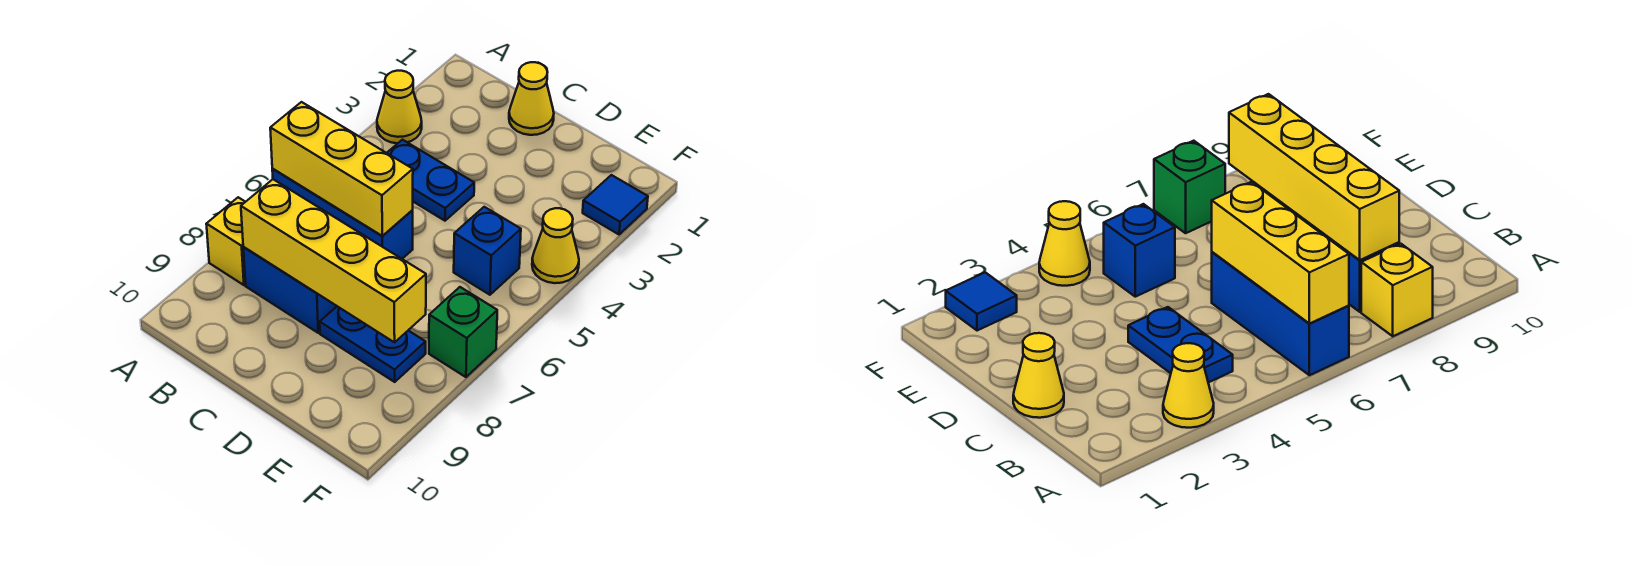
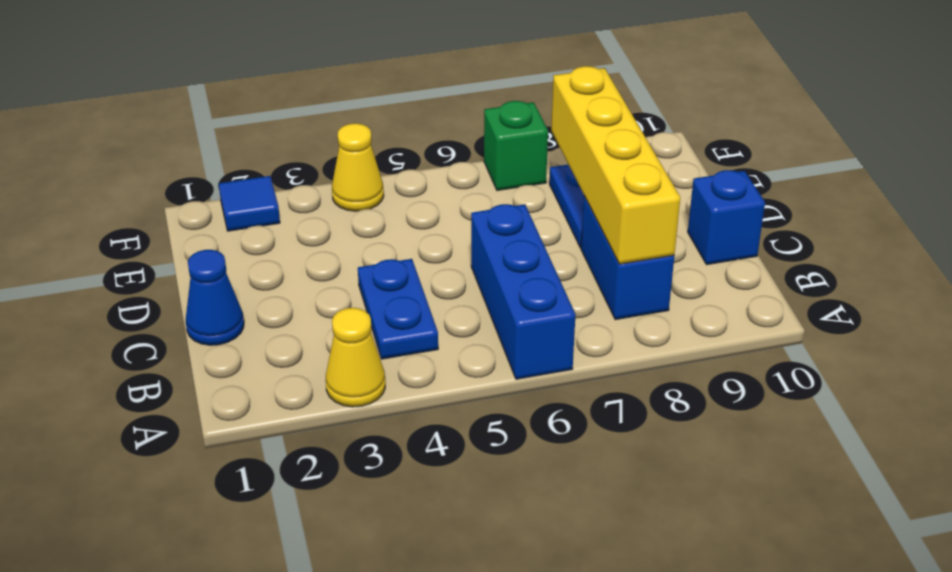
yellow 1x3 brick [270,102,413,236] -> none
yellow 1x1 brick [206,197,246,285] -> none
yellow 1x1 cone [509,62,554,135] -> blue 1x1 cone [186,250,244,345]
blue 1x1 brick [454,207,521,295] -> blue 1x1 brick moved to [688,170,765,265]

